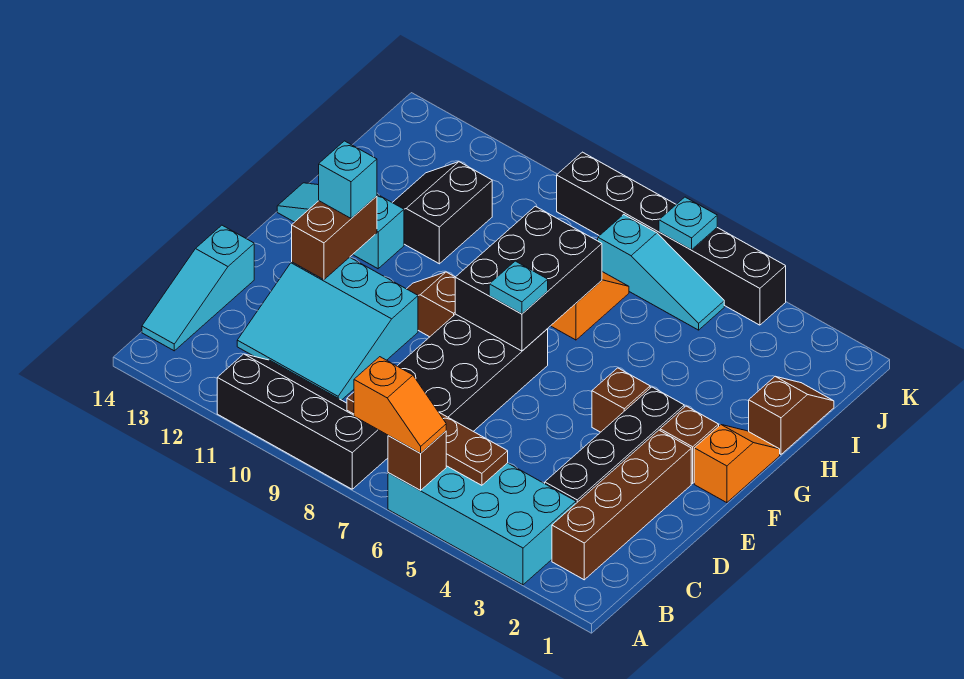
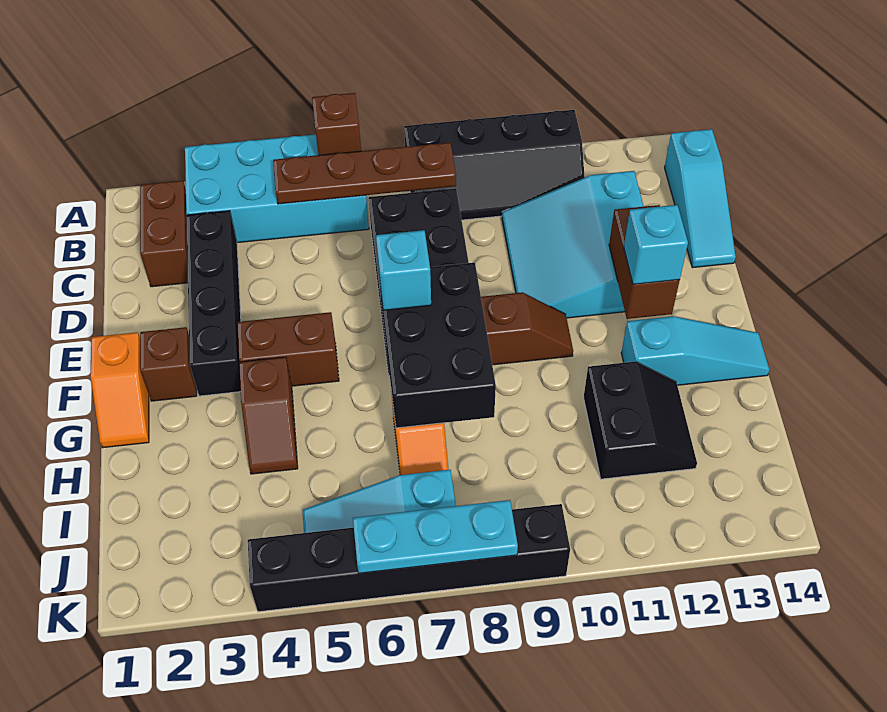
orange 1x2 slope [354,357,446,453] -> none
brown 1x4 brick [552,430,691,580] -> brown 1x2 brick [140,181,188,287]
cyan 1x3 slope [142,225,254,351] -> cyan 1x3 slope turned to [665,129,736,268]
cyan 3x3 slope [237,257,418,400] -> cyan 3x3 slope turned to [502,171,644,318]
brown 1x1 brick [592,368,650,432] -> brown 1x2 brick [237,312,339,386]
cyan 1x1 plate [489,261,548,314] -> cyan 1x1 brick [376,230,431,310]
brown 1x2 slope [749,377,834,454] -> brown 1x2 slope moved to [239,357,298,474]
cyan 1x1 plate [659,197,717,250] -> cyan 1x3 plate [353,500,518,573]

